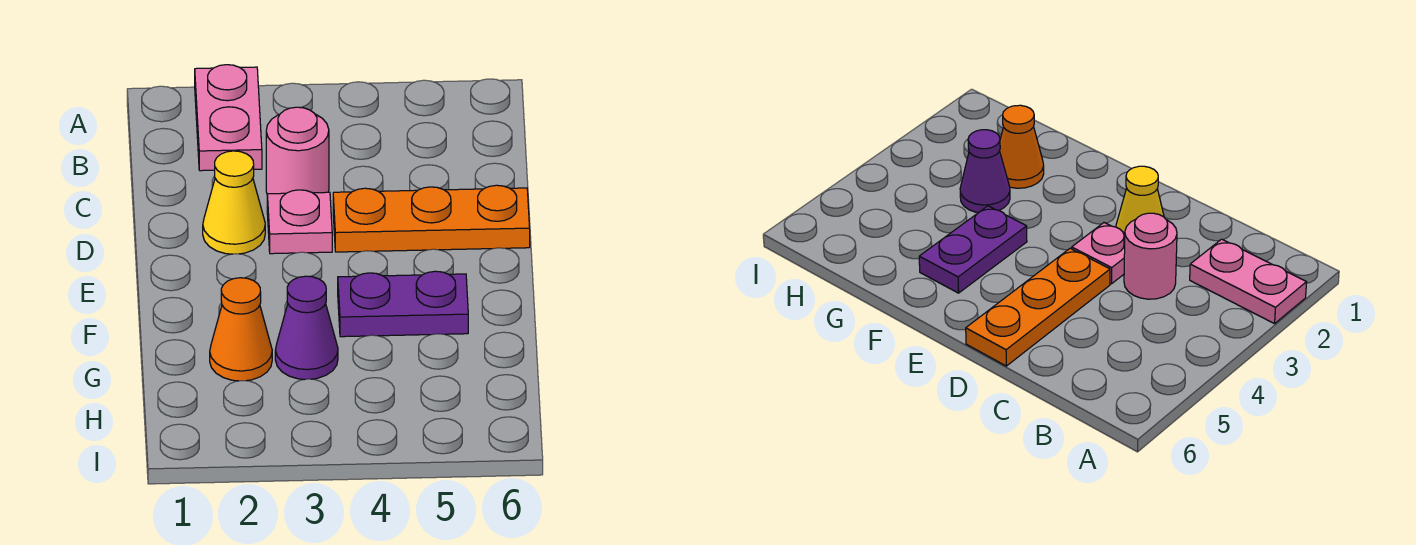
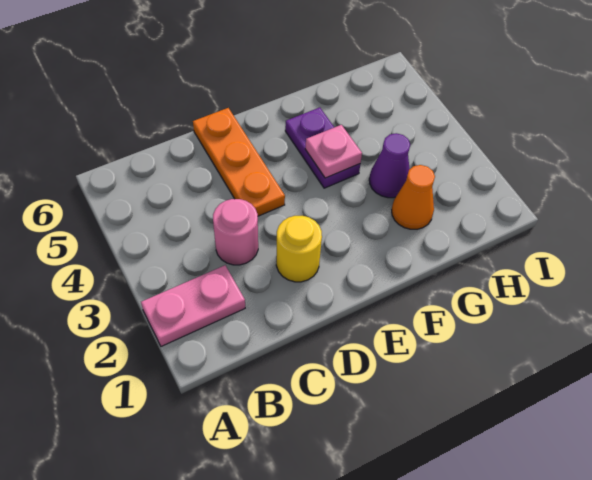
yellow 1x1 cone [203,151,265,254] -> yellow 1x1 round brick [276,216,322,282]
pink 1x1 plate [267,190,332,254] -> pink 1x1 plate moved to [305,125,362,178]

